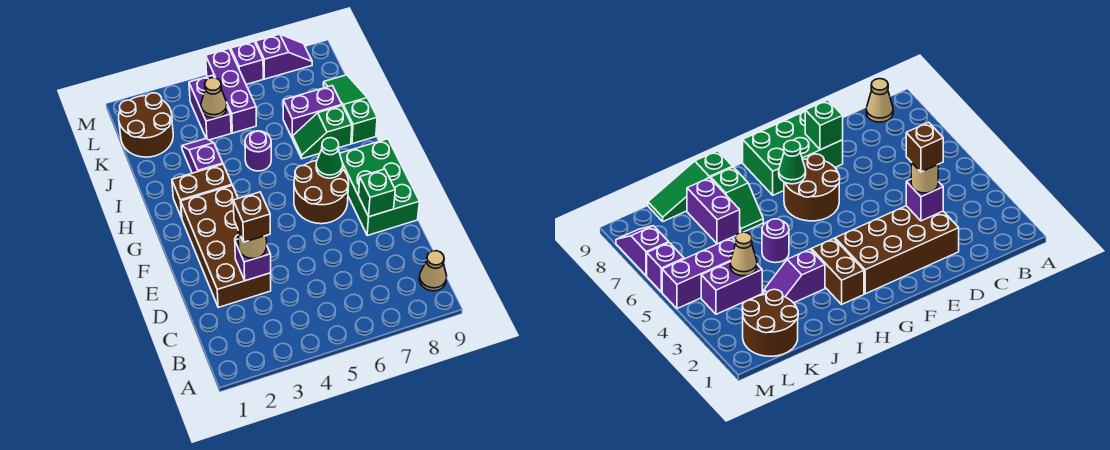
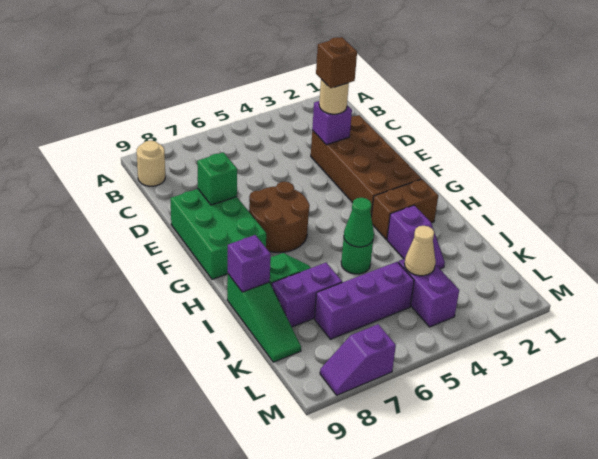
tan 1x1 cone [419,251,447,291] -> tan 1x1 round brick [137,141,165,186]
green 1x1 cone [316,138,343,178] -> green 1x1 cone moved to [344,198,374,247]
purple 1x1 round brick [245,131,271,171] -> green 1x1 round brick [341,239,373,274]
brown 2x2 round brick [119,93,173,157] -> none
purple 1x3 brick [206,49,256,133] -> purple 1x3 brick turned to [315,262,414,339]
purple 1x1 brick [231,42,263,84] -> purple 1x1 brick moved to [228,235,271,292]

